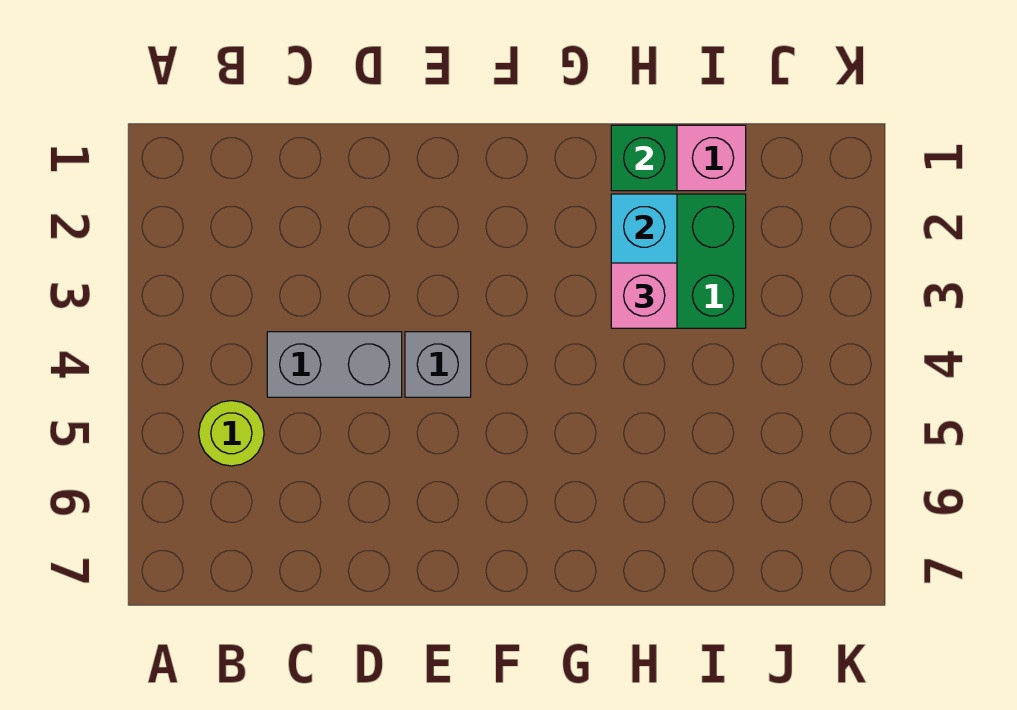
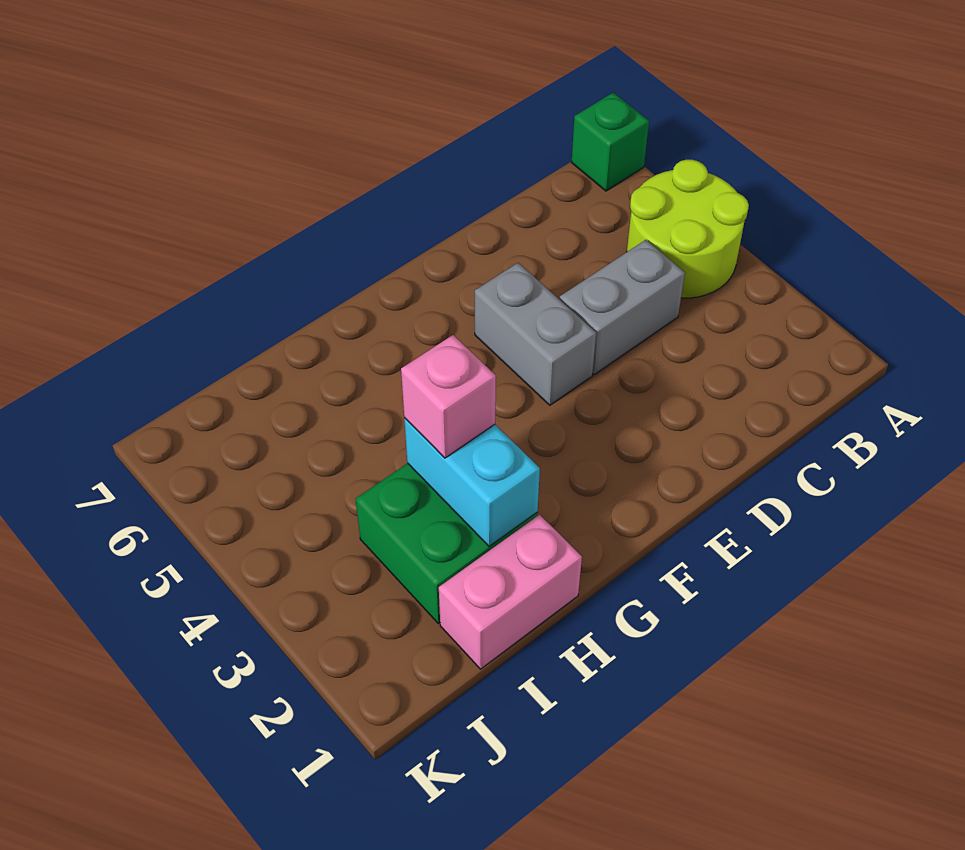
lime 1x1 round brick [199,401,264,466] -> lime 2x2 round brick [627,160,749,298]
grey 1x1 brick [405,332,471,397] -> grey 1x2 brick [475,263,596,405]
green 1x1 brick [611,125,677,191] -> green 1x1 brick moved to [572,92,649,191]

